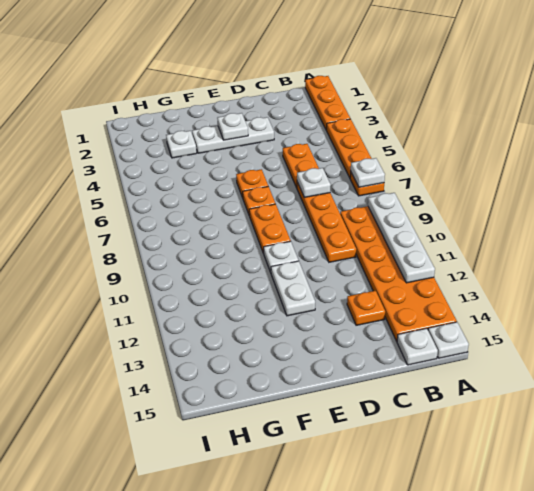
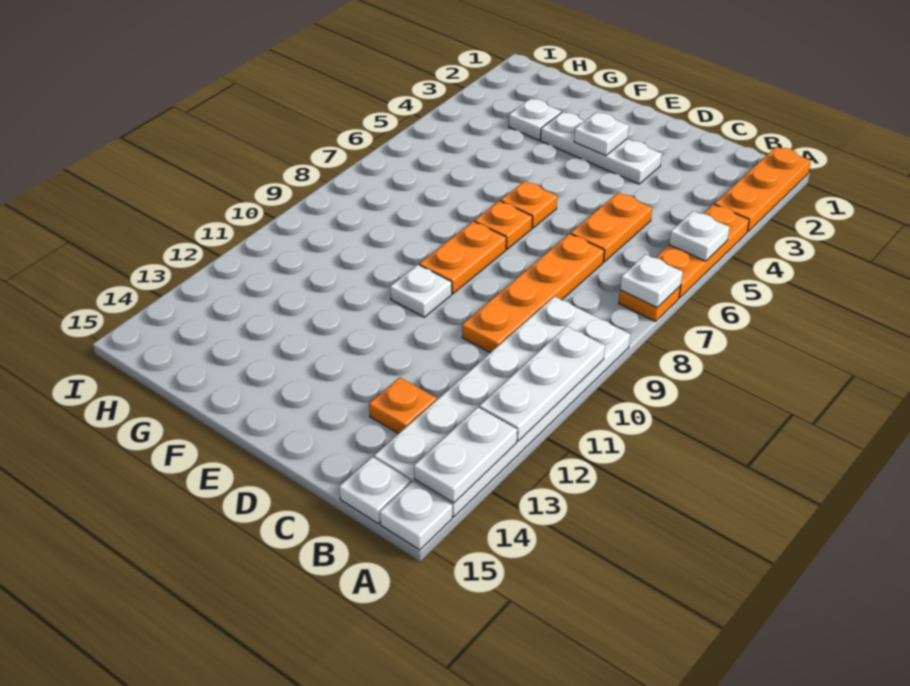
orange 2x6 plate [340,206,457,341] -> white 2x6 plate [374,296,630,517]
white 1x4 plate [368,193,435,283] -> white 1x3 plate [479,326,605,441]
white 1x1 plate [297,168,331,197] -> white 1x1 plate moved to [669,211,730,261]
white 1x2 plate [271,261,315,316] -> white 1x2 plate moved to [414,407,517,503]

